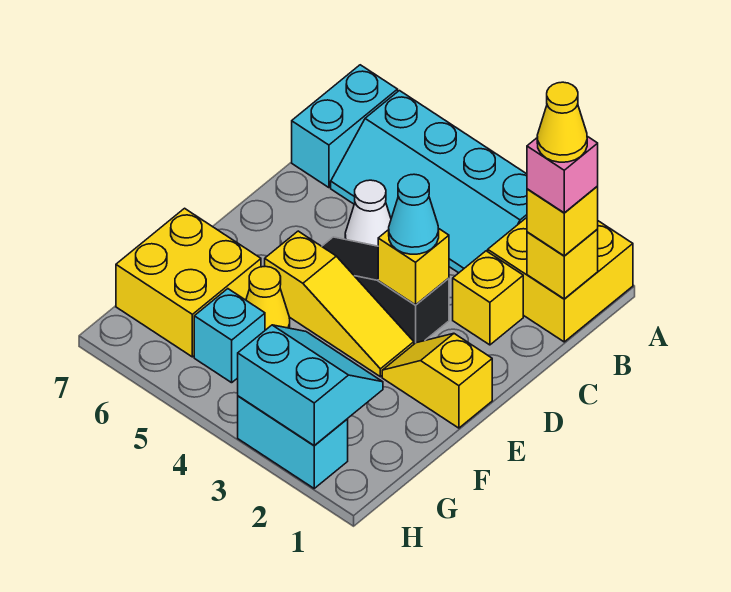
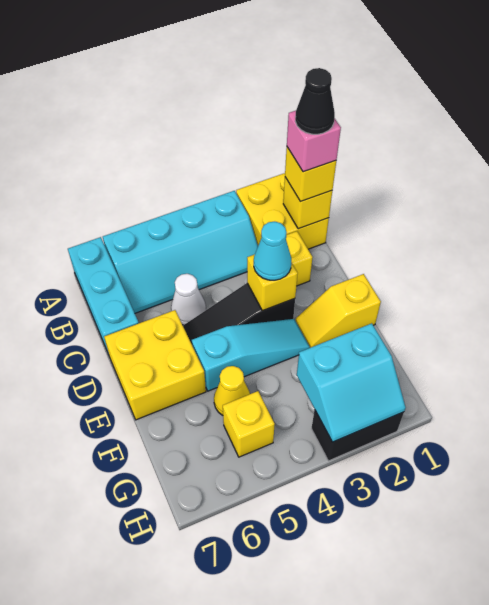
cyan 1x2 brick [292,65,398,188] -> cyan 1x3 brick [68,237,139,354]
yellow 1x1 cone [537,82,587,162] -> black 1x1 cone [295,68,335,134]
yellow 1x3 slope [265,231,414,377] -> cyan 1x3 slope [192,319,310,391]
yellow 2x2 brick [116,208,261,357] -> yellow 2x2 brick moved to [104,310,206,420]
cyan 2x2 slope [238,325,383,446] -> cyan 2x2 slope turned to [297,323,406,442]
cyan 1x1 brick [194,289,265,383] -> yellow 1x1 brick [223,391,275,457]
cyan 1x2 brick [238,396,348,488] -> black 1x2 brick [311,410,404,461]

